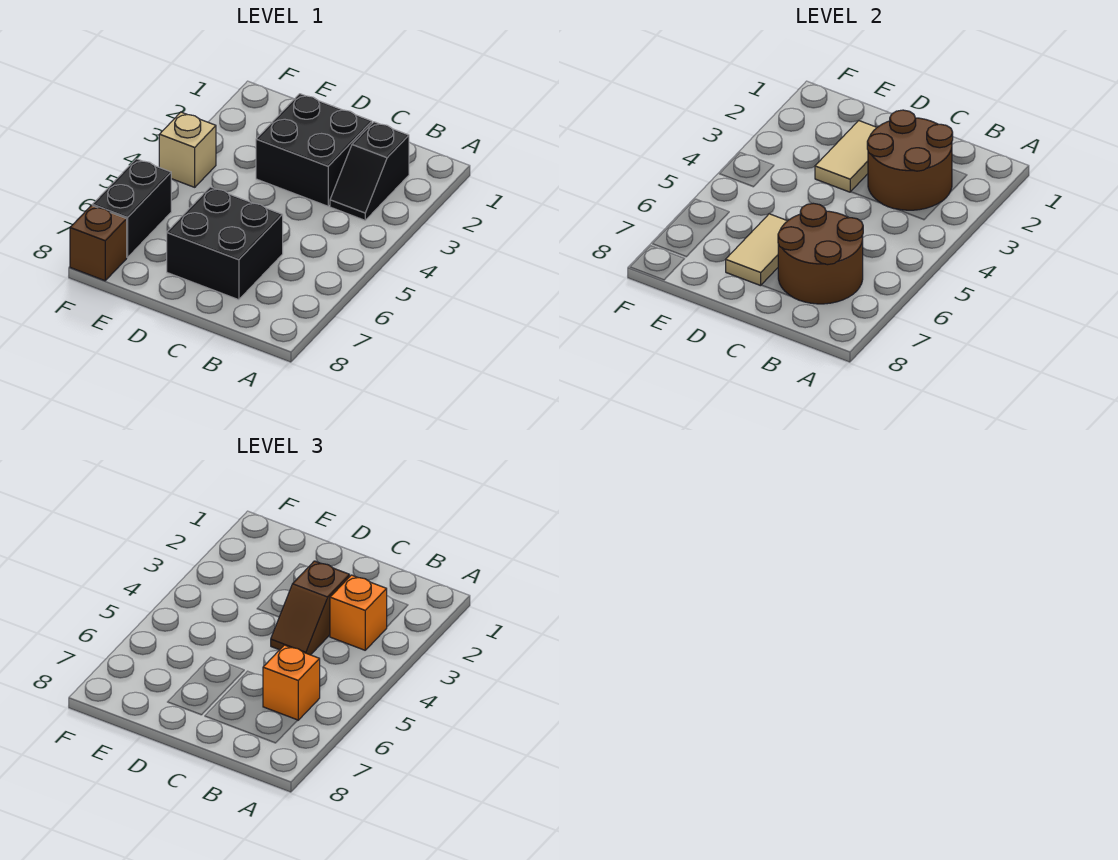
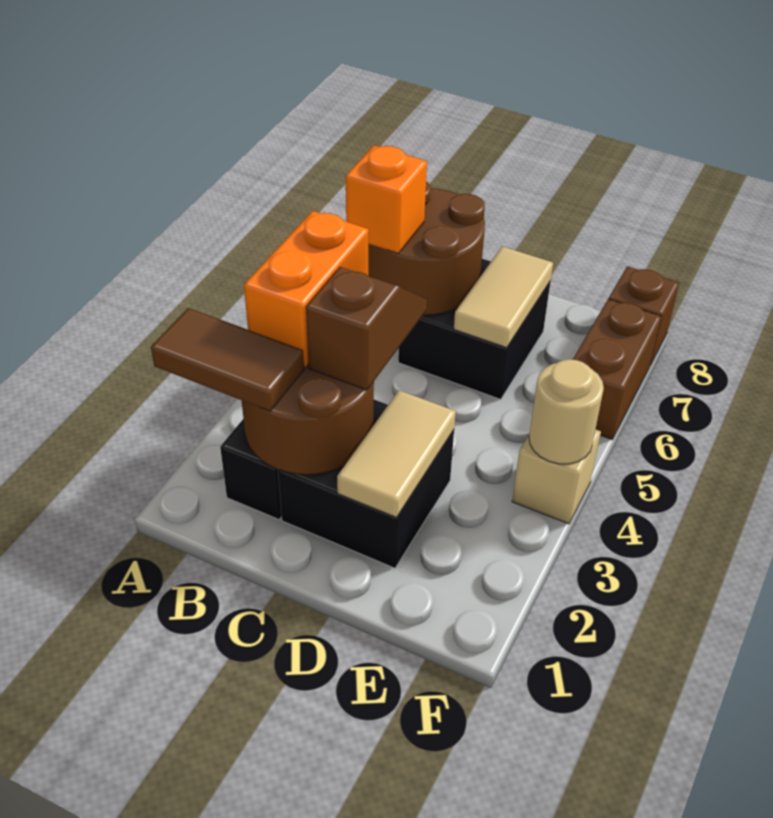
none -> brown 1x2 tile [151,308,304,411]
orange 1x1 brick [330,575,387,650] -> orange 1x2 brick [244,211,368,367]
none -> tan 1x1 round brick [529,359,604,464]
black 1x2 brick [92,159,171,257] -> brown 1x2 brick [573,299,662,439]

